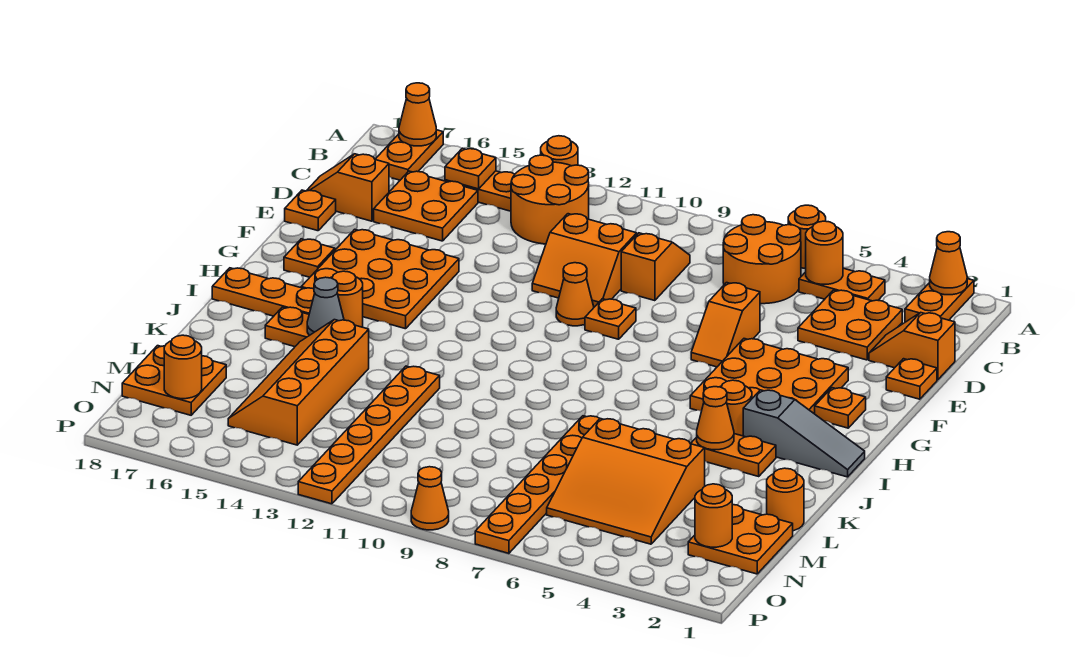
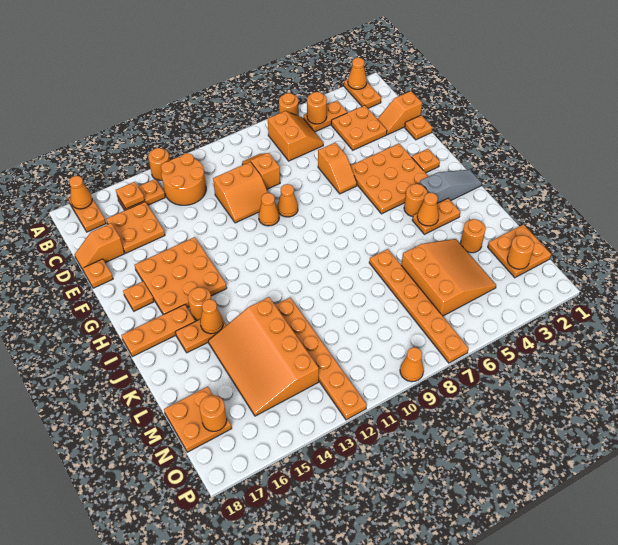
orange 2x2 round brick [723,215,801,304] -> orange 2x2 slope [268,111,323,161]
orange 1x1 plate [585,299,636,339] -> orange 1x1 cone [277,184,298,217]
grey 1x1 cone [307,277,344,335] -> orange 1x1 cone [200,299,223,334]
orange 2x4 slope [228,320,369,445] -> orange 3x4 slope [208,297,319,416]
orange 1x1 round brick [767,468,804,531] -> orange 1x1 round brick moved to [460,219,486,253]
orange 3x3 slope [547,419,705,544] -> orange 3x3 slope turned to [401,239,496,316]

